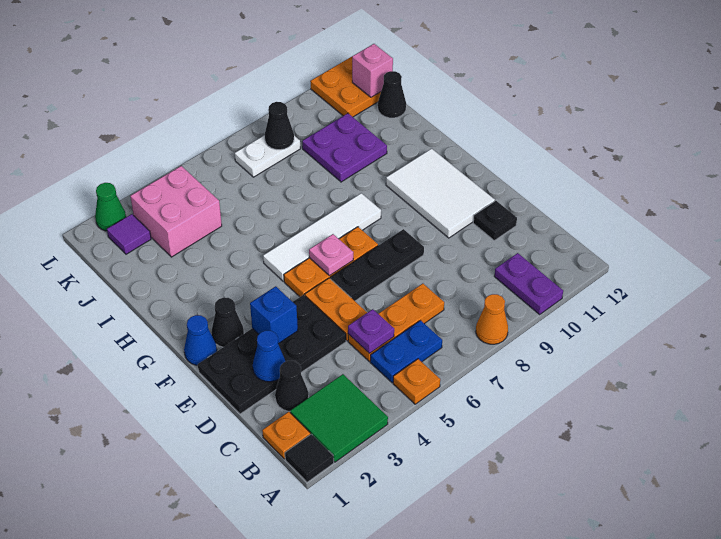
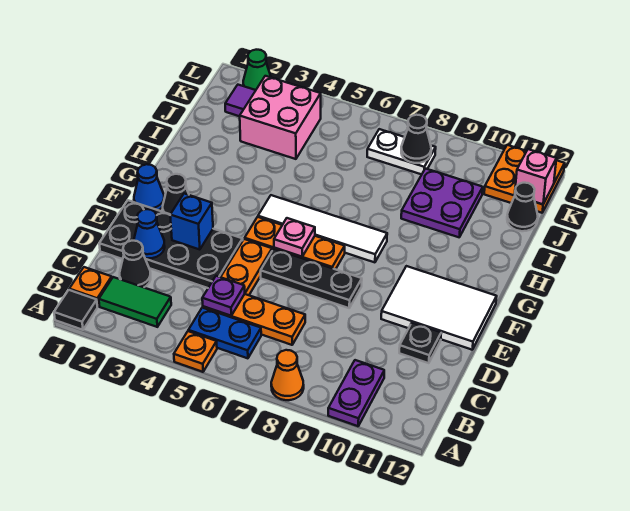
green 2x2 tile [290,374,388,462] -> green 1x2 tile [99,277,171,327]
white 2x3 tile [386,149,495,238] -> white 2x3 tile turned to [381,266,497,350]

